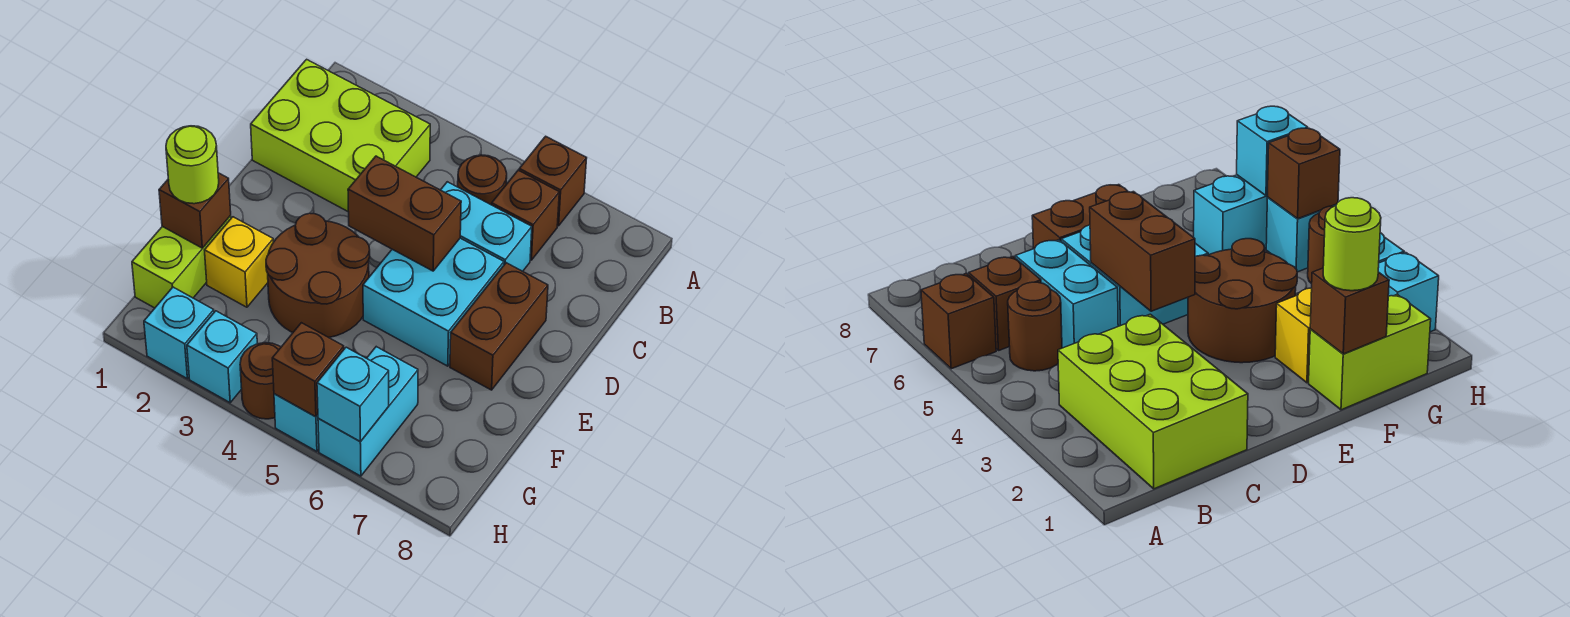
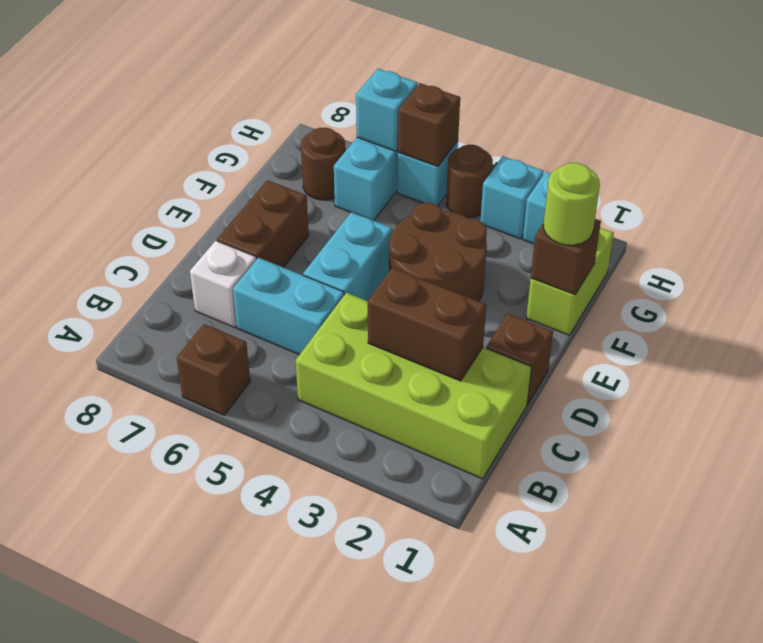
lime 2x3 brick [251,59,430,211] -> lime 2x4 brick [296,293,531,479]
brown 1x1 round brick [458,155,507,205] -> brown 1x1 round brick moved to [301,128,346,200]
brown 1x1 brick [492,170,559,260] -> brown 1x1 brick moved to [486,314,553,404]
none -> white 1x1 brick [190,241,256,328]
brown 1x2 brick [348,156,461,271] -> brown 1x2 brick moved to [368,268,486,381]
cyan 2x2 brick [363,238,504,366] -> cyan 1x2 brick [303,212,392,301]
yellow 1x1 brick [205,217,273,307] -> none

